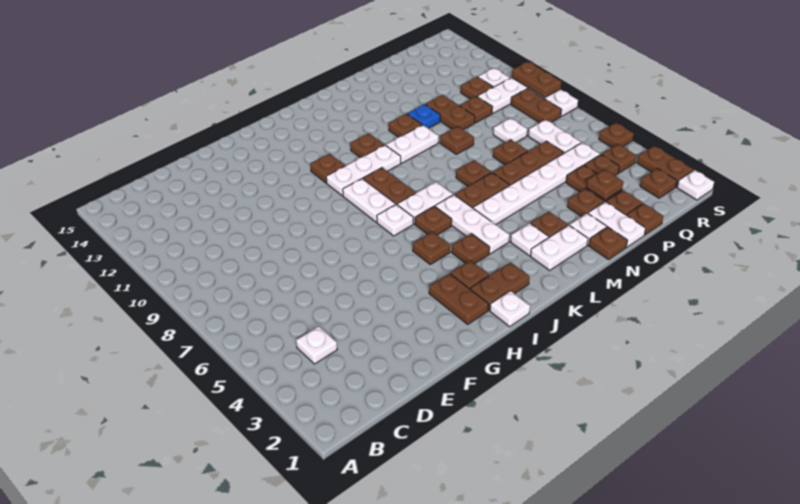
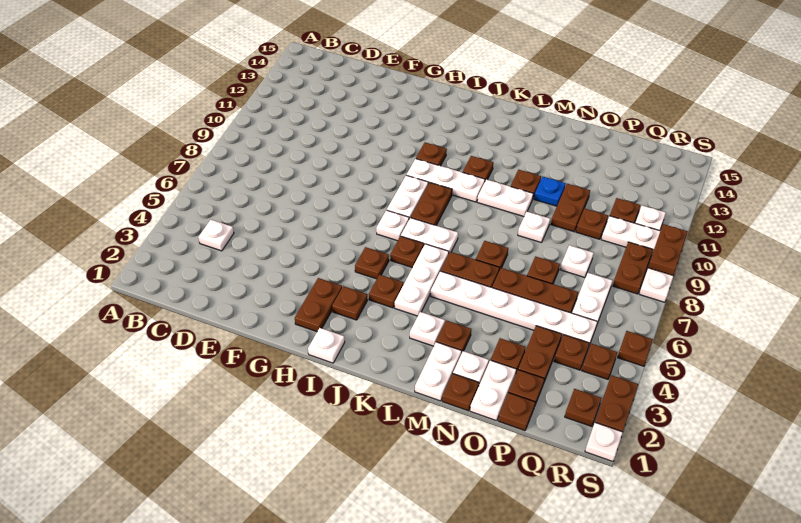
brown 1x2 plate [470,262,530,310] -> none
white 1x2 plate [530,225,588,270] -> white 1x2 plate turned to [415,342,461,401]
brown 1x1 plate [440,126,474,154] -> white 1x1 plate [518,212,550,243]
brown 1x1 plate [586,169,623,200] -> none

